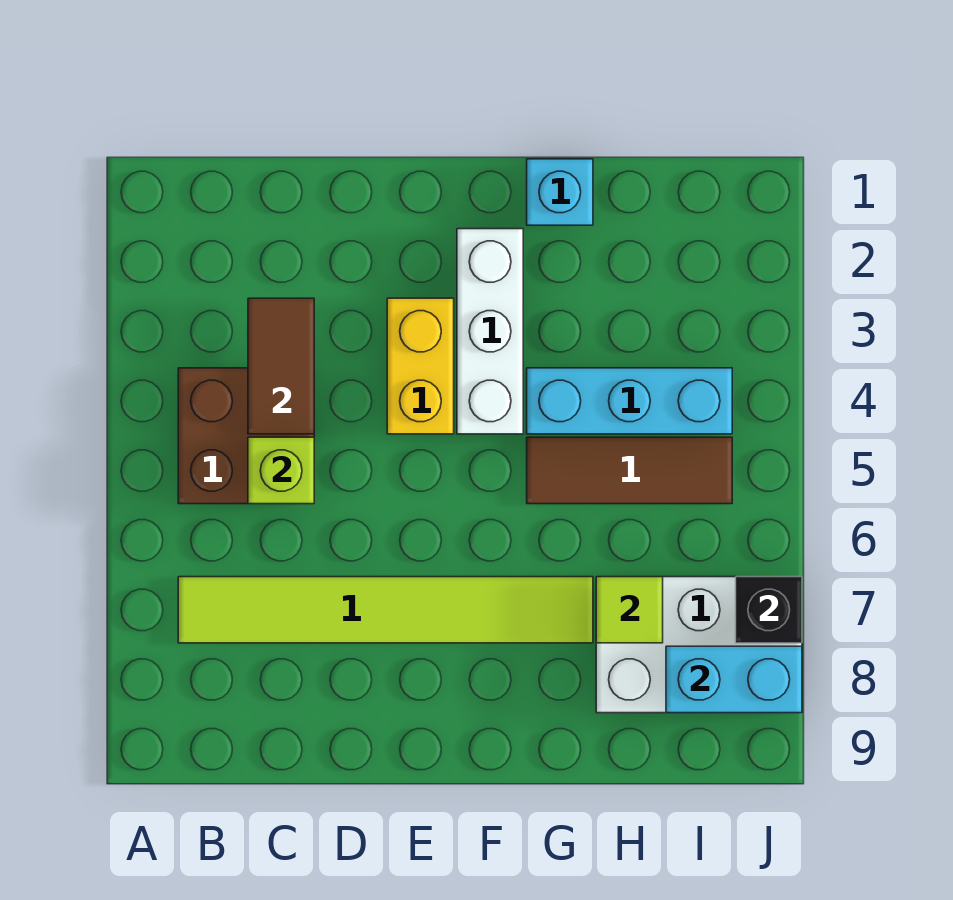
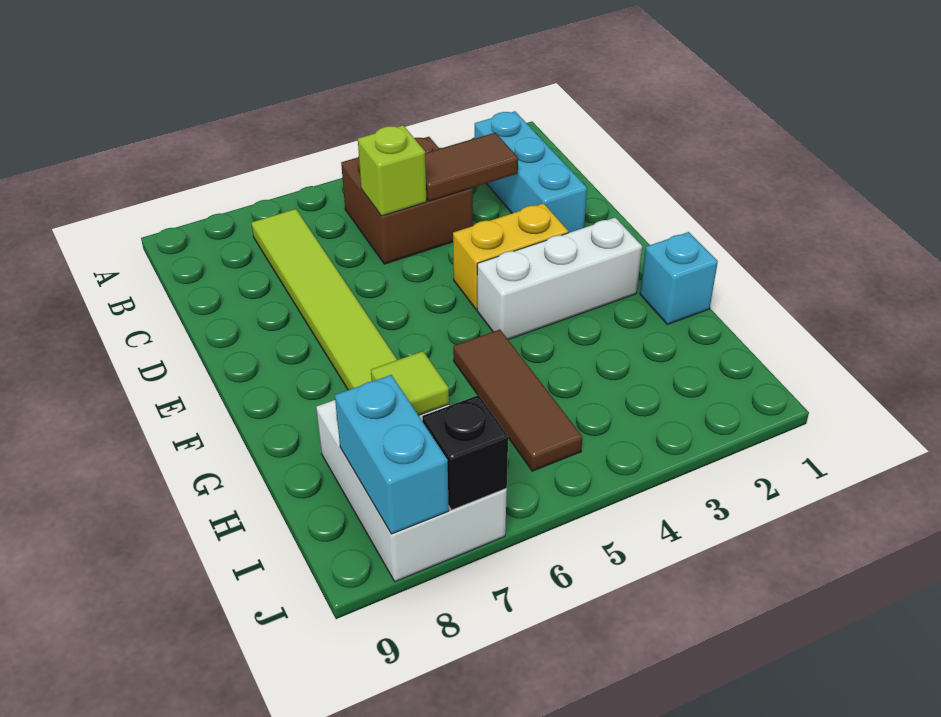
cyan 1x3 brick [527,368,732,434] -> cyan 1x3 brick moved to [475,111,587,233]

